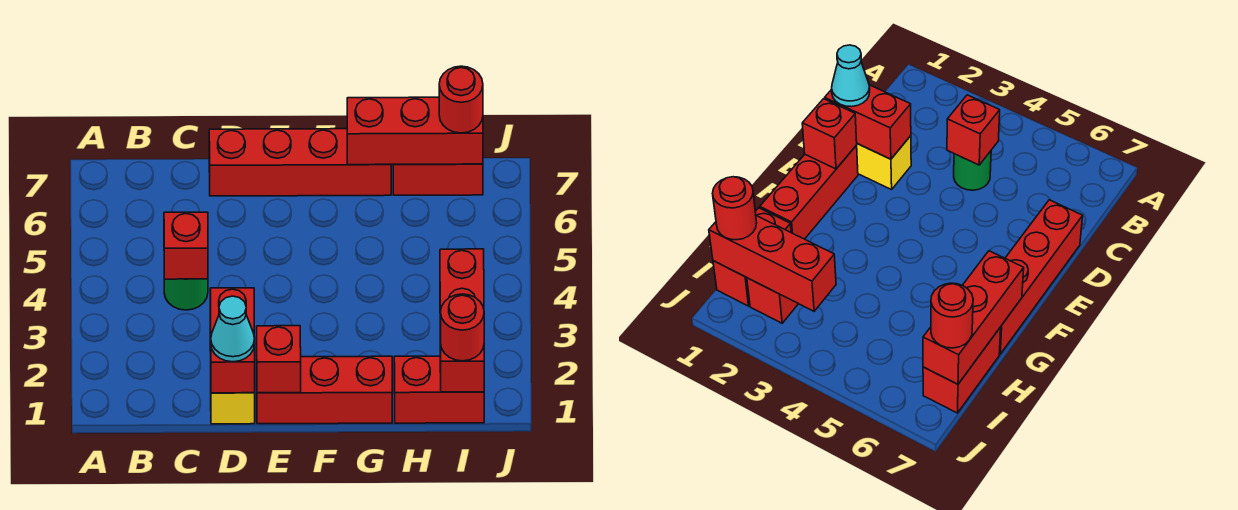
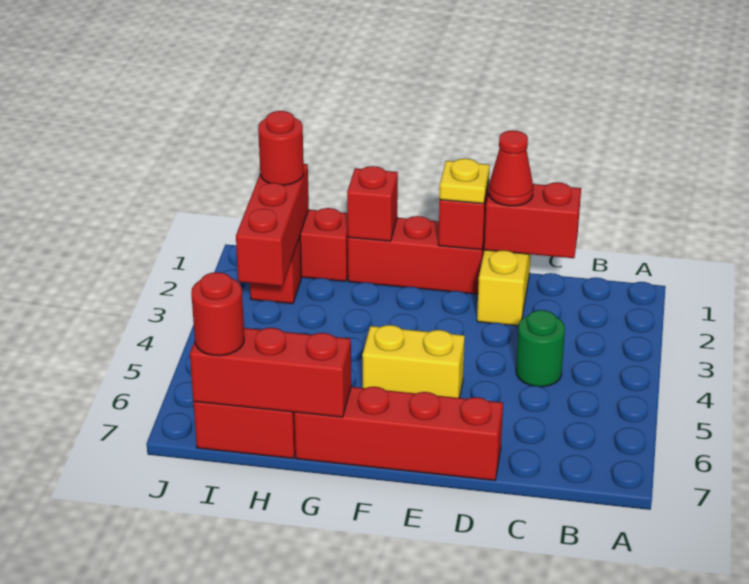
red 1x1 brick [164,212,208,279] -> red 1x1 brick moved to [347,166,398,241]
red 1x2 brick [210,288,255,393] -> red 1x2 brick turned to [484,182,581,258]
cyan 1x1 cone [211,296,255,362] -> red 1x1 cone [489,130,533,206]
none -> yellow 1x1 plate [440,158,490,204]
none -> yellow 1x2 brick [362,325,465,398]

